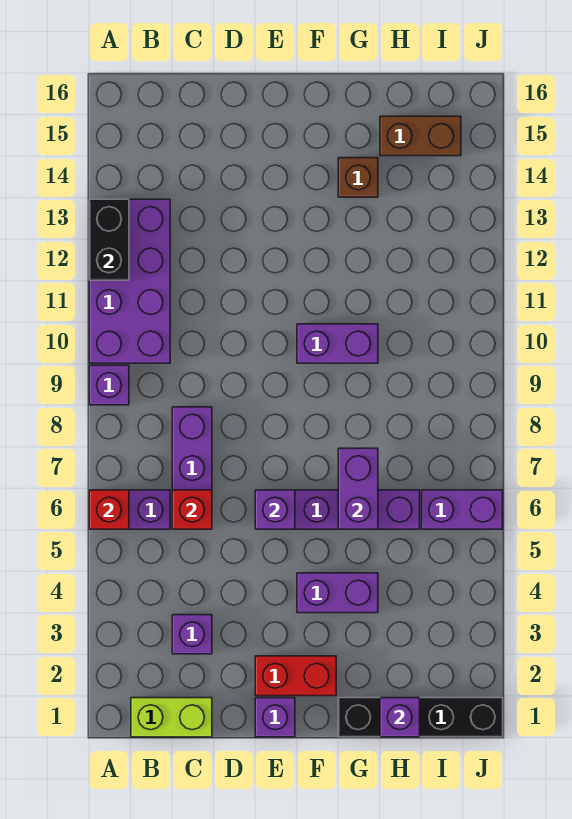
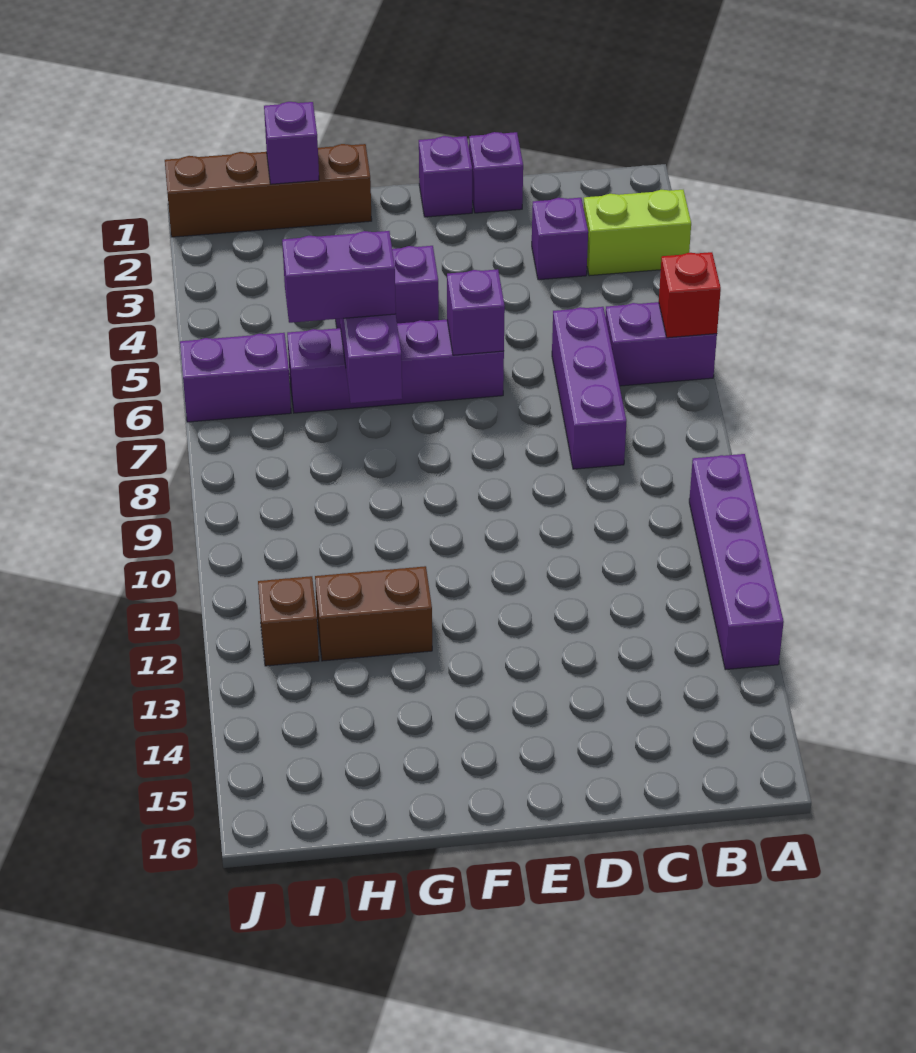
purple 1x1 brick [89,365,129,405] -> purple 1x1 brick moved to [469,132,523,213]
purple 2x4 brick [89,199,170,363] -> purple 1x4 brick [689,454,784,670]
black 1x2 brick [89,199,129,280] -> none
lime 1x2 brick [131,698,212,737] -> lime 1x2 brick moved to [583,190,691,276]
red 1x1 brick [172,490,212,529] -> none
red 1x2 brick [255,656,336,696] -> none
purple 1x2 brick [297,324,378,363] -> purple 1x2 brick moved to [282,231,396,323]
black 1x4 brick [338,698,503,737] -> brown 1x4 brick [165,144,372,237]
brown 1x1 brick [338,158,378,197] -> brown 1x1 brick moved to [258,576,319,666]
brown 1x2 brick [380,116,461,156] -> brown 1x2 brick moved to [315,566,432,661]

